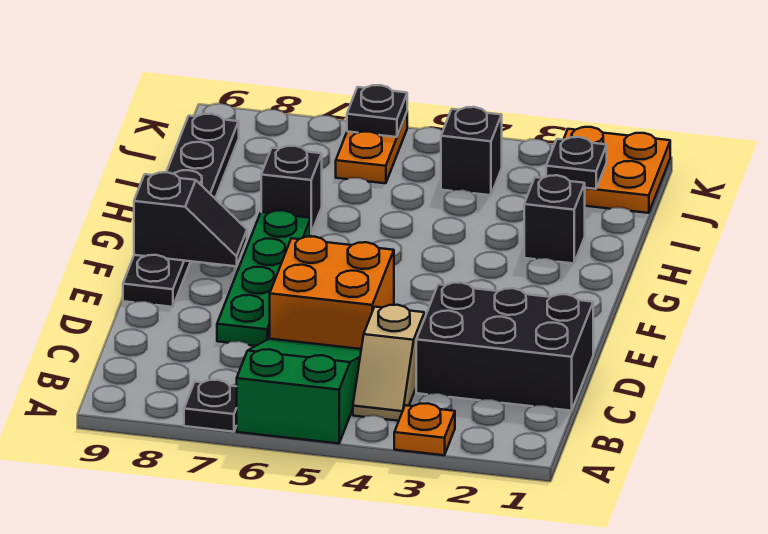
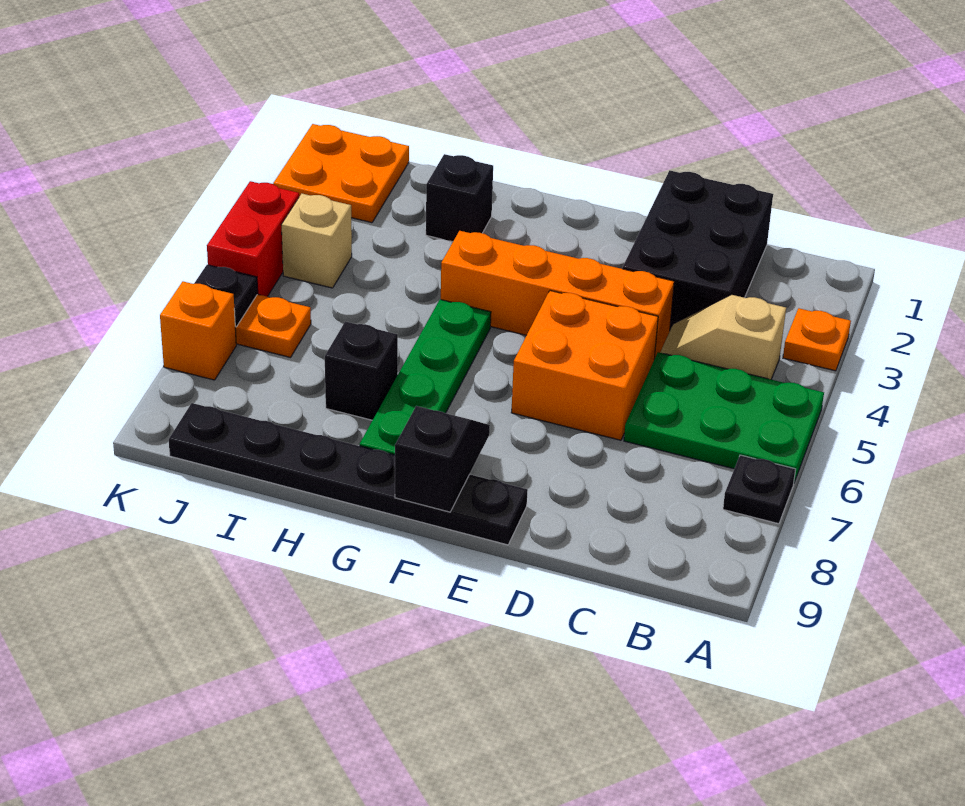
green 2x3 slope [237,339,361,443] -> green 2x3 plate [624,352,824,482]
tan 1x2 slope [353,305,424,421] -> tan 1x2 slope turned to [660,295,786,379]
none -> orange 1x4 brick [441,231,674,359]
green 1x4 plate [217,210,311,346] -> green 1x4 plate turned to [359,299,491,455]
black 1x1 plate [546,137,607,189] -> none
black 1x1 brick [441,107,502,195] -> tan 1x1 brick [282,194,352,288]
none -> red 1x2 brick [207,181,299,297]
none -> orange 1x1 brick [160,282,236,380]

